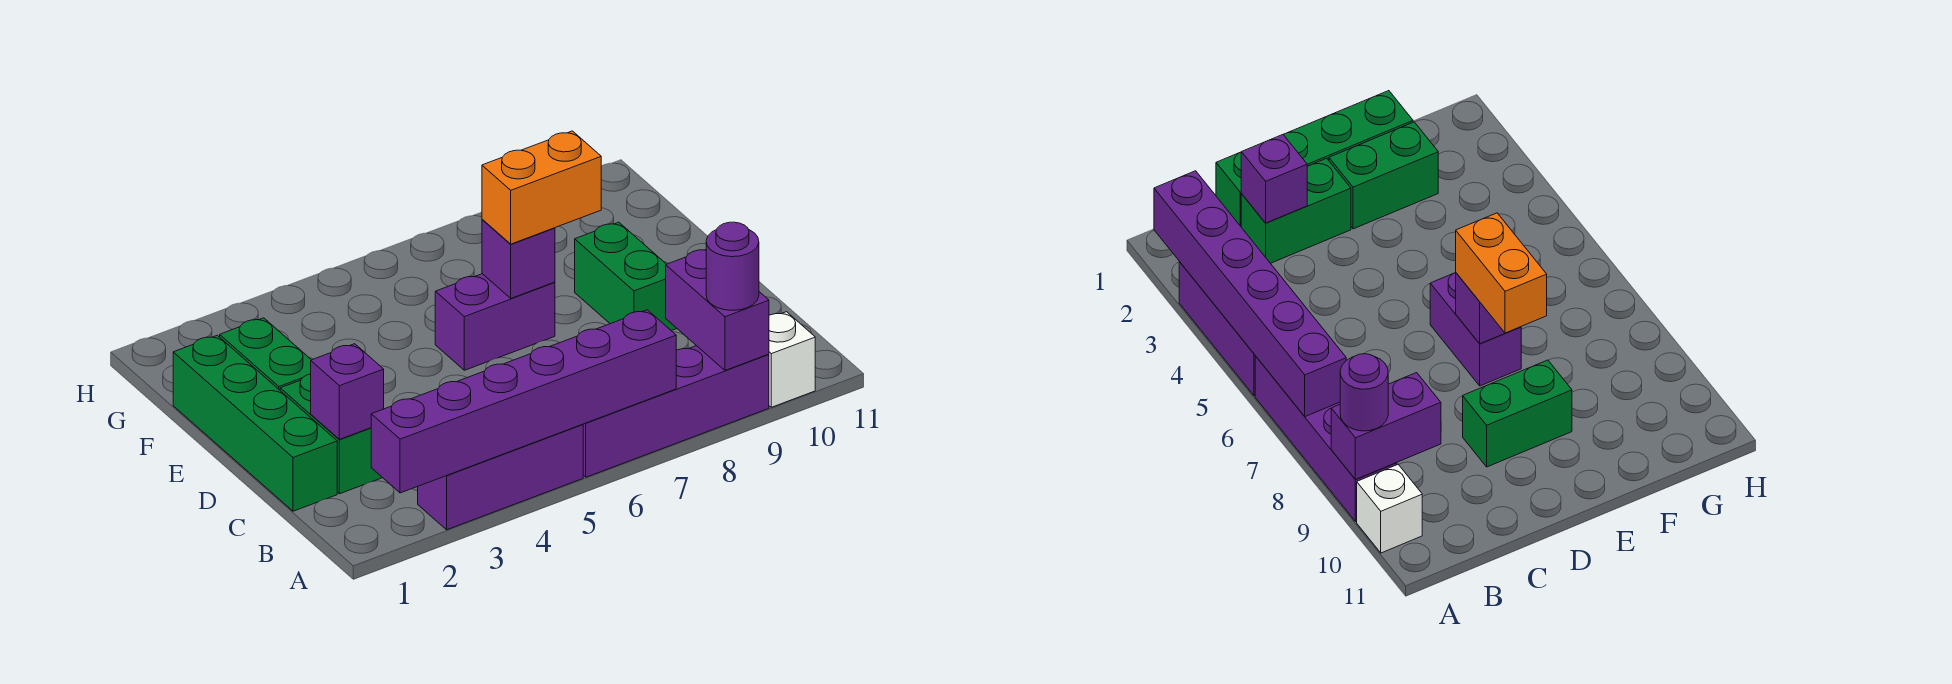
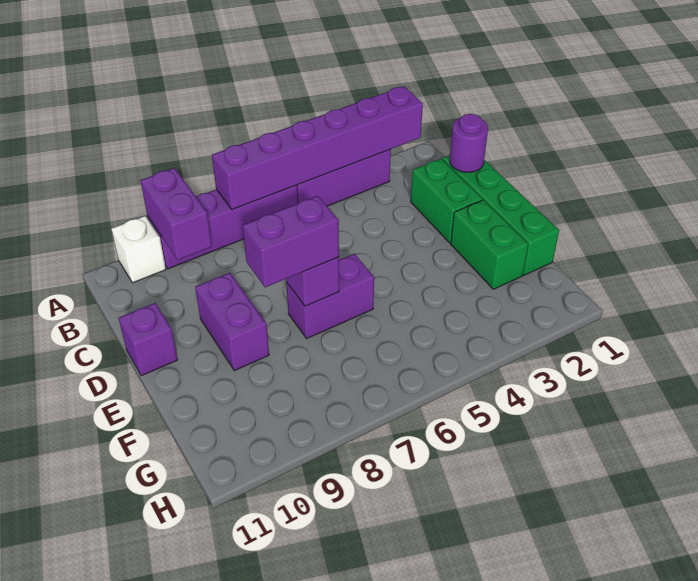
purple 1x1 round brick [706,222,759,310] -> purple 1x1 round brick moved to [450,114,488,172]
purple 1x1 brick [311,344,384,439] -> purple 1x1 brick moved to [119,303,177,376]
green 1x2 brick [575,222,677,331] -> purple 1x2 brick [195,273,269,371]
orange 1x2 brick [482,131,601,244] -> purple 1x2 brick [243,196,339,287]

